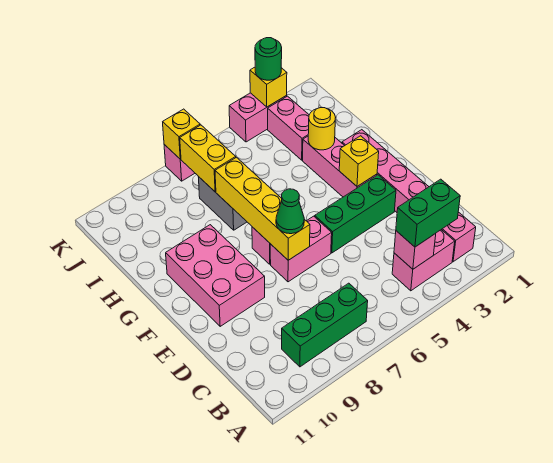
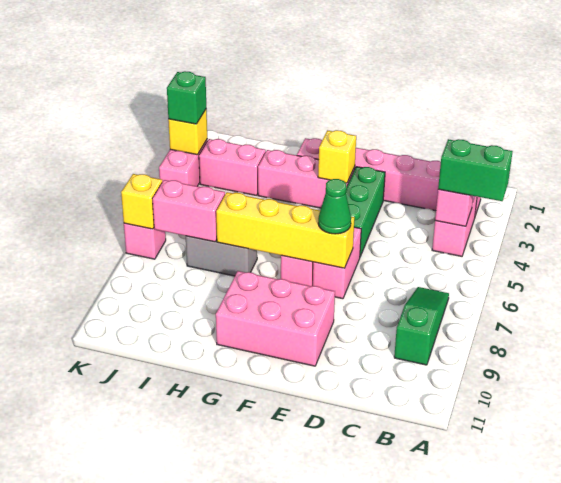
green 1x2 brick [396,179,460,247] -> green 1x2 brick turned to [438,139,513,201]
green 1x3 brick [282,283,368,367] -> green 1x3 slope [394,287,449,365]
yellow 1x1 round brick [308,108,336,150] -> none
yellow 1x2 brick [180,125,236,192] -> pink 1x2 brick [153,180,225,242]
green 1x1 round brick [255,38,282,80] -> green 1x1 brick [167,71,206,124]

